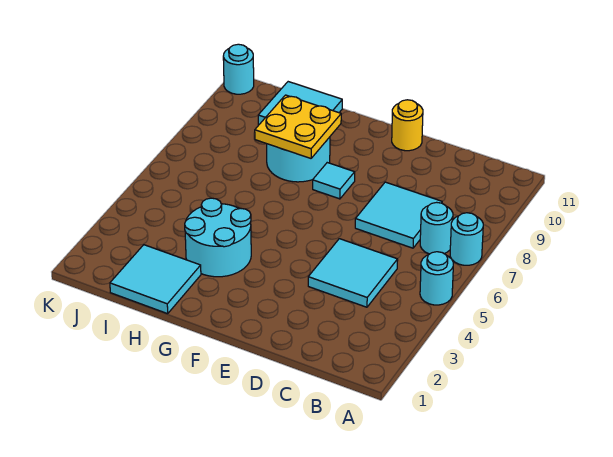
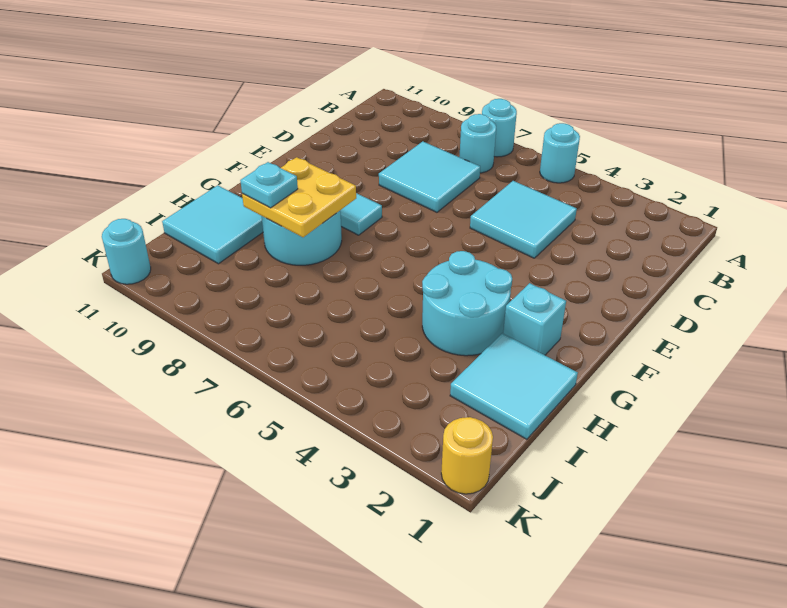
yellow 1x1 round brick [392,100,423,151] -> yellow 1x1 round brick moved to [441,417,493,494]
none -> cyan 1x1 brick [503,283,566,355]
none -> cyan 1x1 plate [240,162,298,208]

